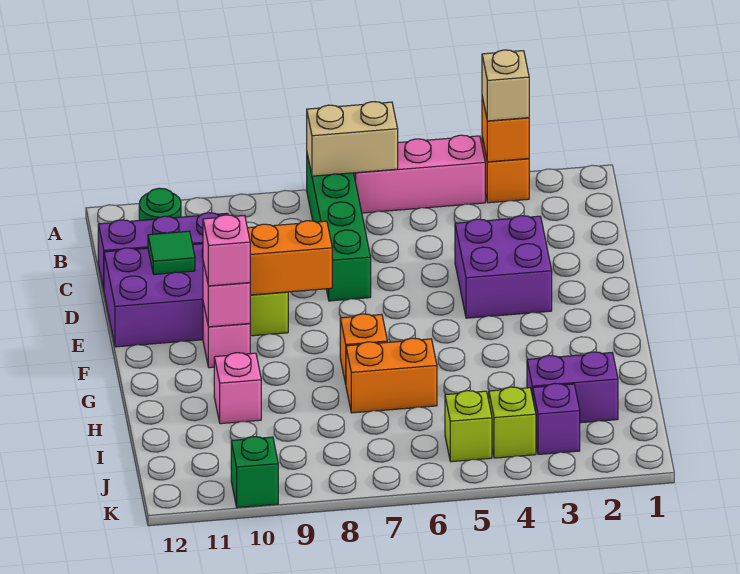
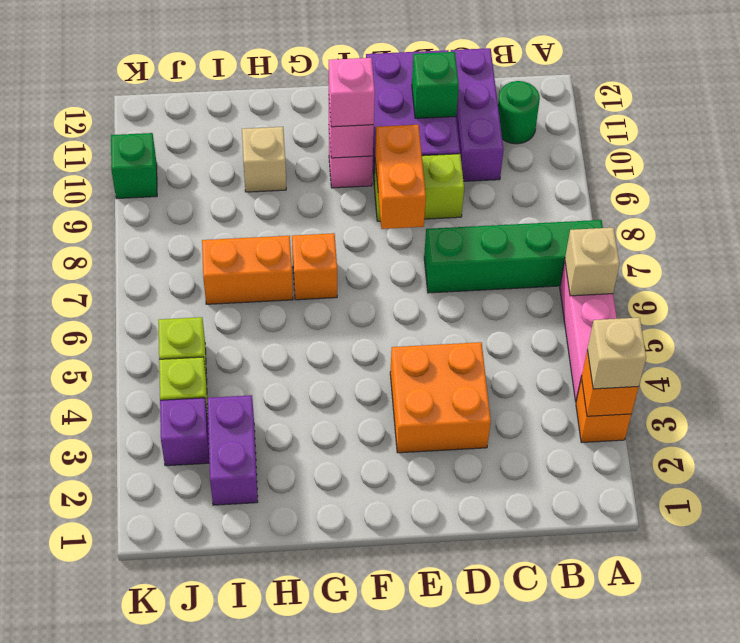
tan 1x2 brick [307,102,398,176] -> tan 1x1 brick [565,228,620,296]
purple 2x2 brick [455,216,552,318] -> orange 2x2 brick [390,342,491,453]
green 1x1 tile [148,231,195,274] -> green 1x1 brick [412,52,459,118]
orange 1x2 brick [346,338,437,413] -> orange 1x2 brick turned to [202,236,293,304]
pink 1x1 brick [214,353,261,424] -> tan 1x1 brick [242,127,286,192]

